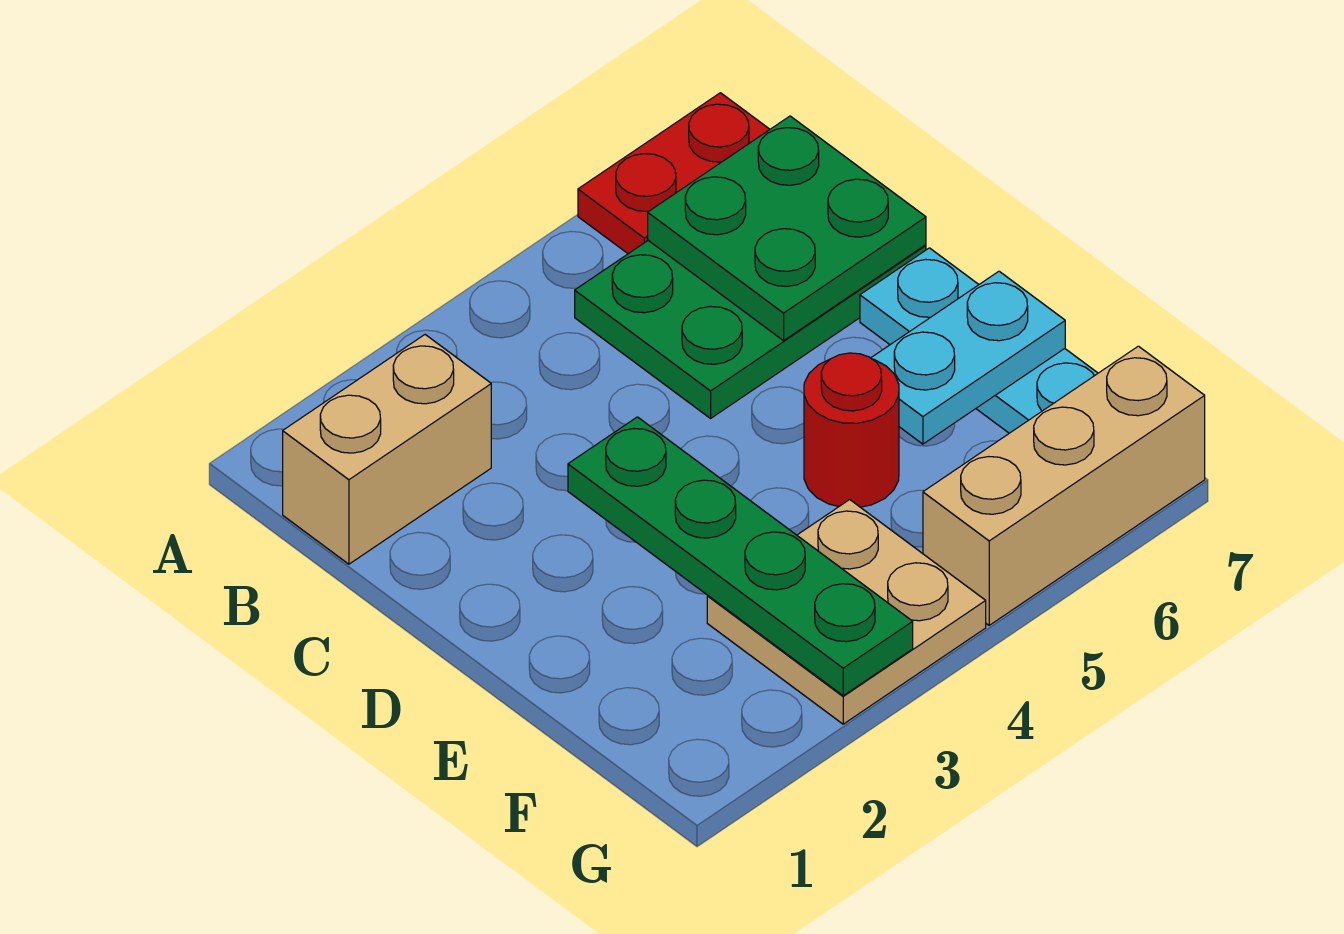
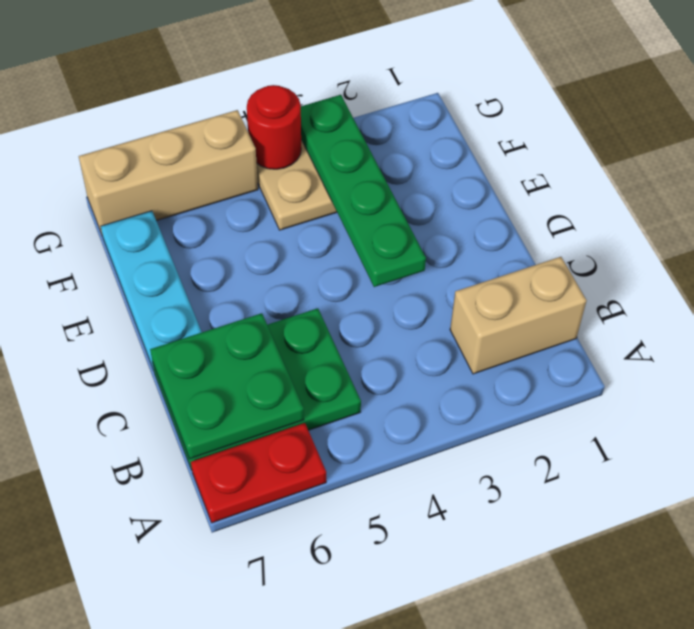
red 1x1 round brick [804,353,899,507] -> red 1x1 round brick moved to [247,85,301,169]
cyan 1x2 plate [871,271,1065,444] -> none

